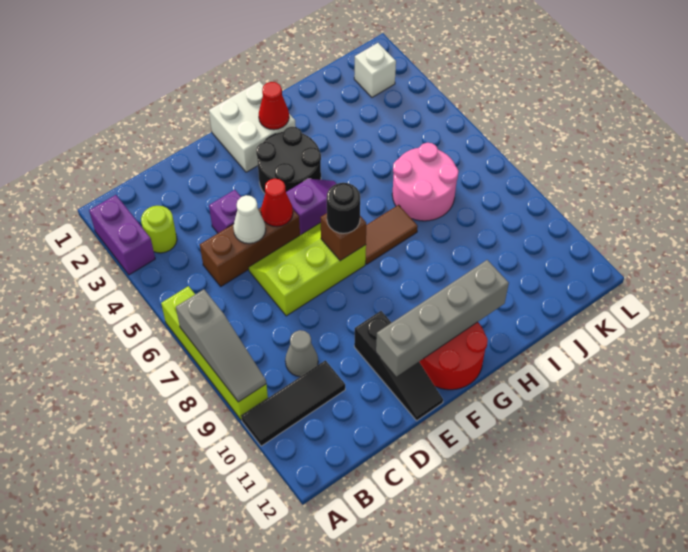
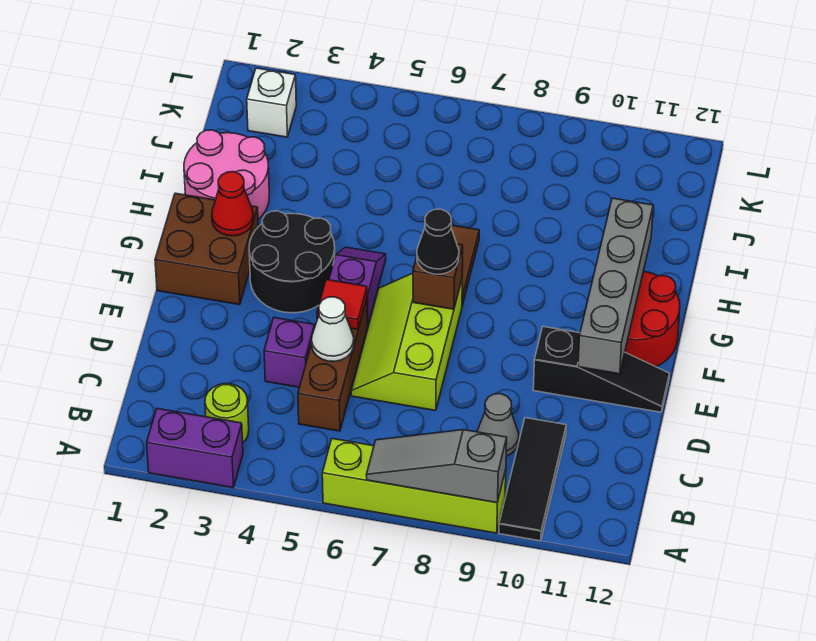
grey 1x3 slope [176,289,266,402] -> grey 1x3 slope turned to [366,430,507,503]
red 1x1 cone [261,179,293,227] -> red 1x1 tile [317,280,367,330]
white 2x2 brick [209,81,296,172] -> brown 2x2 brick [155,193,258,305]
black 1x1 round brick [327,183,360,233] -> black 1x1 cone [417,209,459,274]
pink 2x2 round brick [392,143,459,221] -> pink 2x2 round brick moved to [184,130,269,219]

